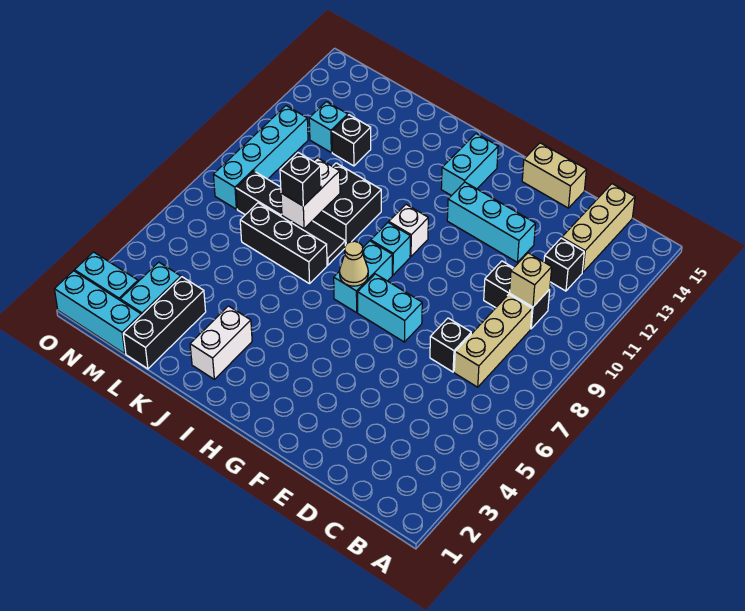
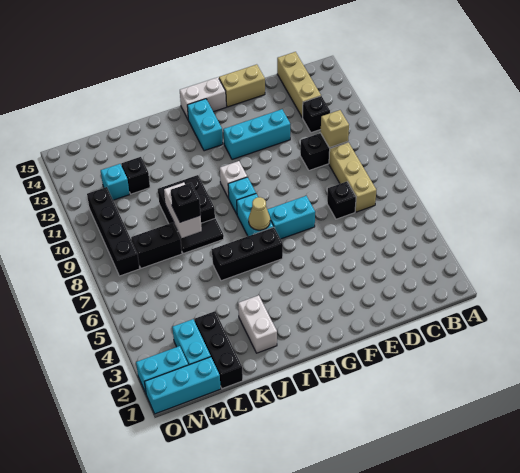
none -> white 1x2 brick [180,77,226,119]
black 1x3 brick [240,203,327,284] -> black 1x3 brick moved to [212,227,283,281]
cyan 1x4 brick [213,106,308,209] -> black 1x4 brick [87,187,140,276]

